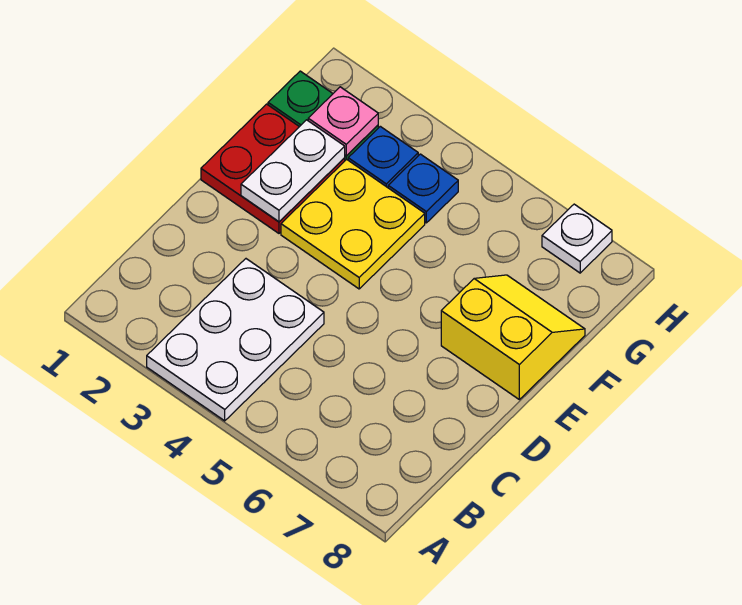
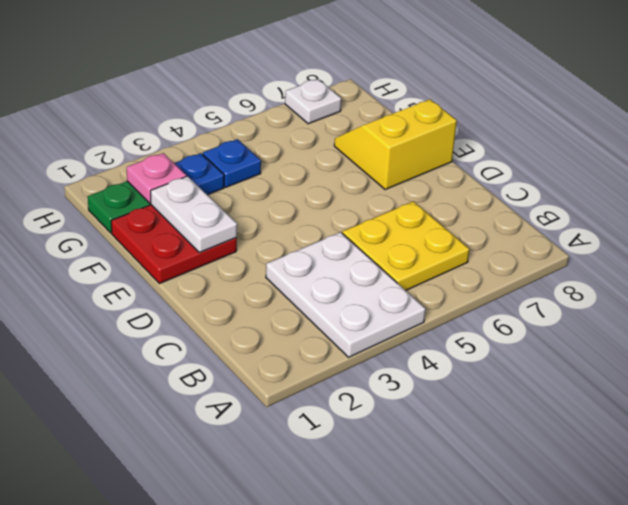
yellow 2x2 plate [281,159,425,289] -> yellow 2x2 plate moved to [342,201,469,290]

